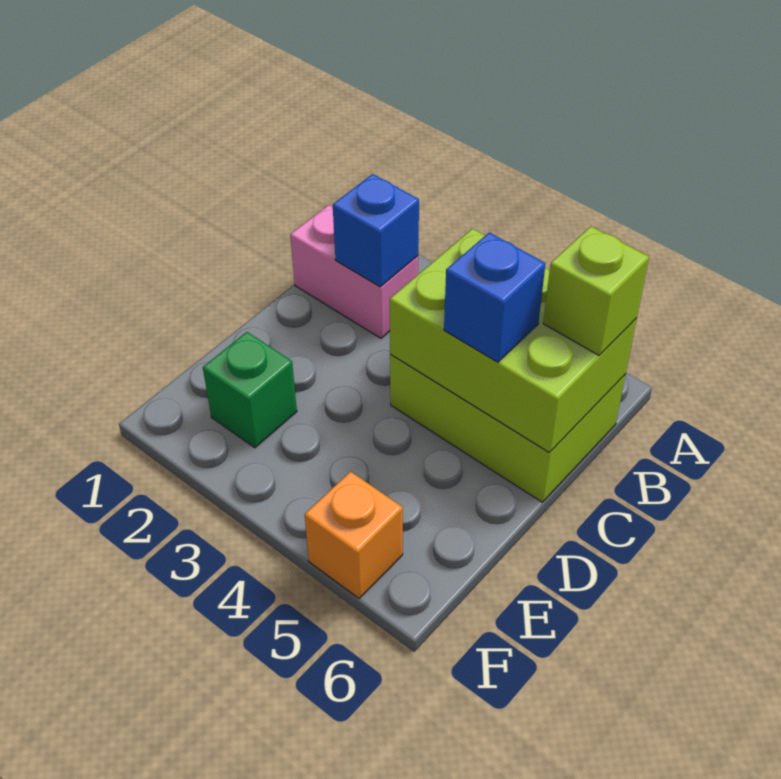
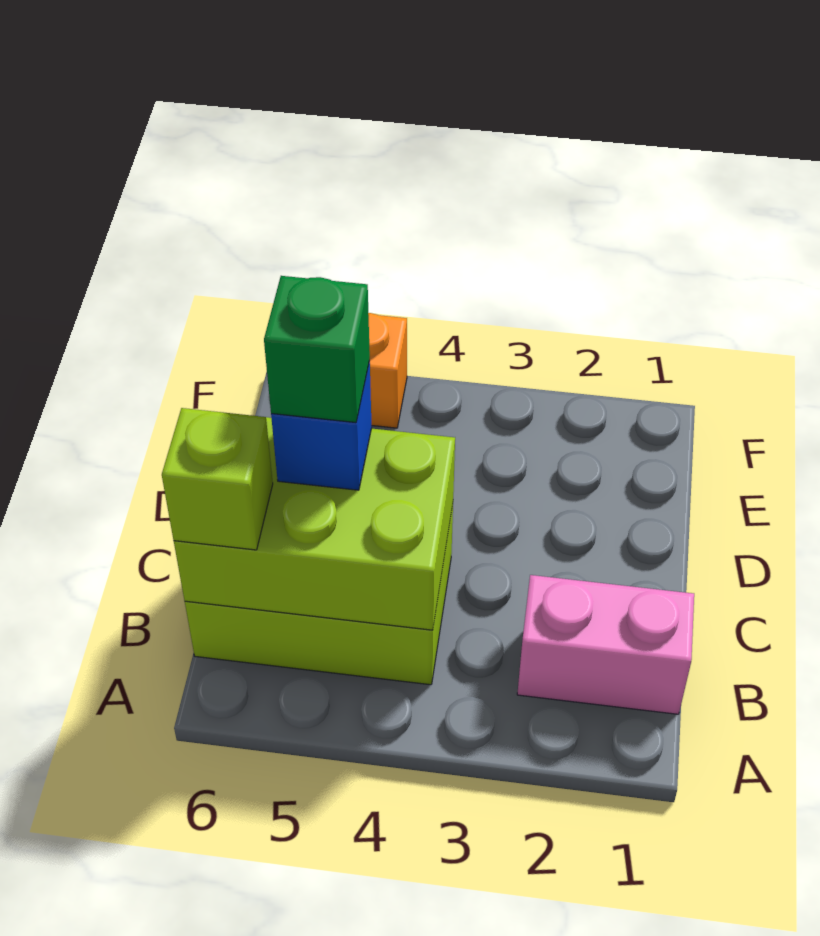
blue 1x1 brick [333,174,419,287] -> none
green 1x1 brick [203,332,297,448] -> green 1x1 brick moved to [264,276,370,423]

